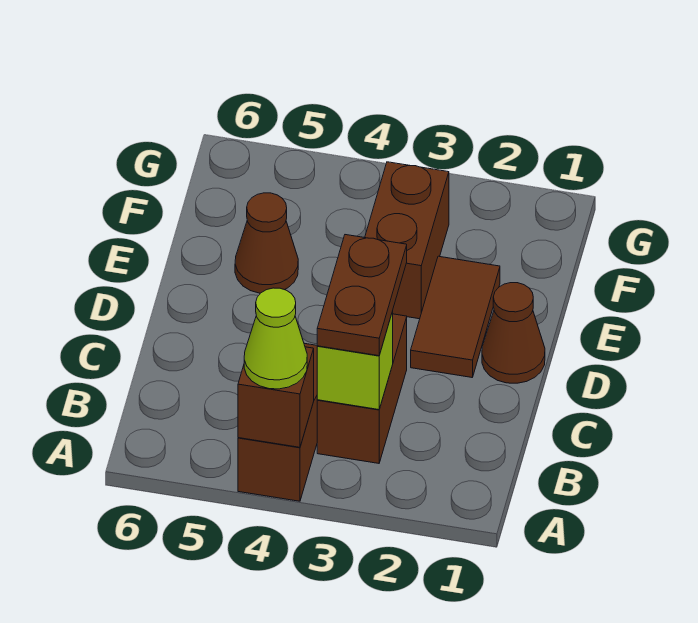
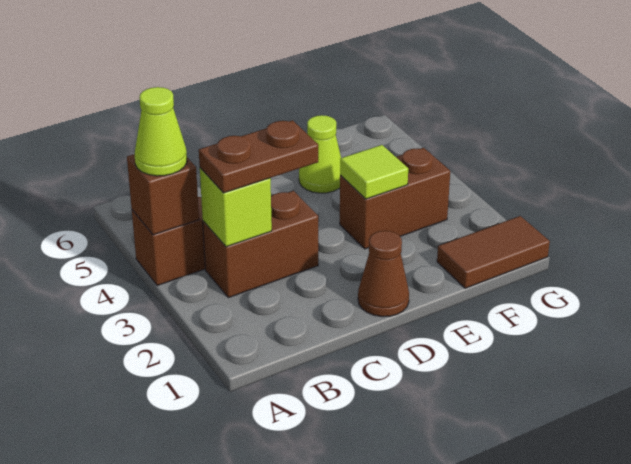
brown 1x2 tile [411,256,500,377] -> brown 1x2 tile moved to [437,216,550,288]
none -> lime 1x1 tile [340,145,408,199]
brown 1x1 cone [235,193,298,293] -> lime 1x1 cone [299,115,341,193]

